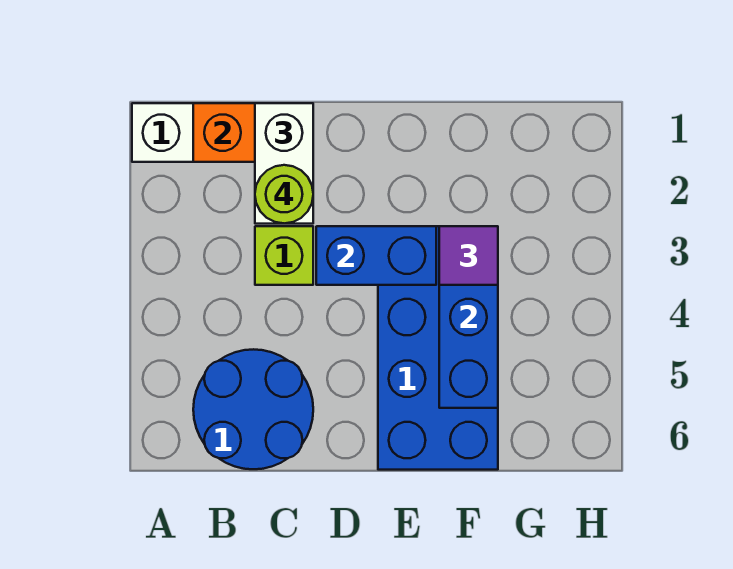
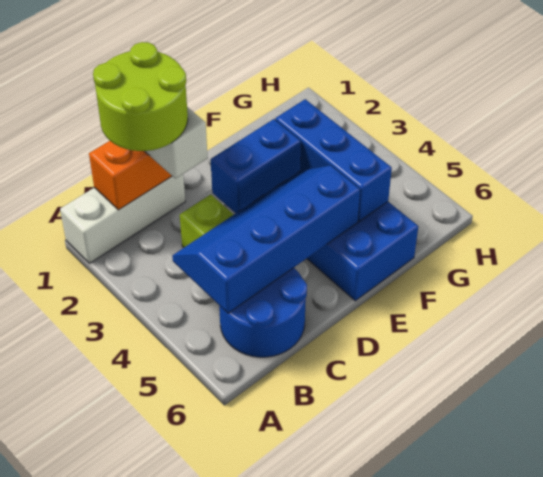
none -> blue 2x4 slope [172,165,360,313]
lime 1x1 round brick [255,165,313,224] -> lime 2x2 round brick [93,42,188,151]
purple 1x1 tile [439,226,498,285] -> none

